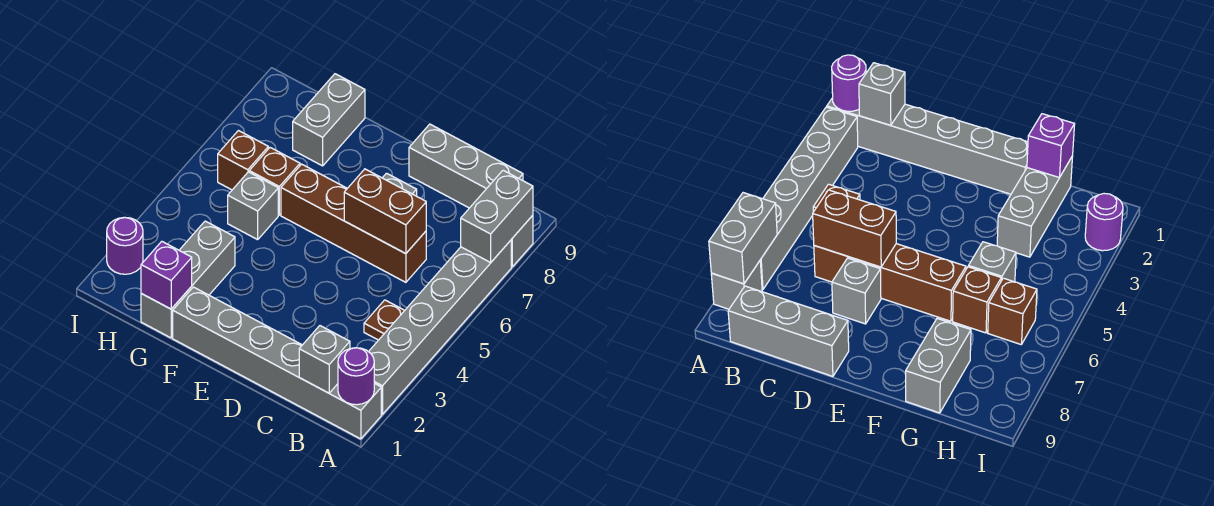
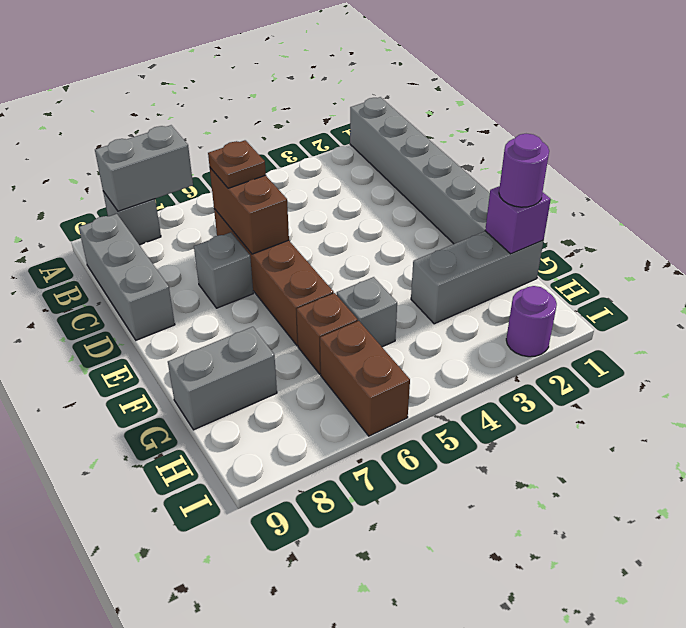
purple 1x1 round brick [338,348,374,405] -> purple 1x1 round brick moved to [499,134,549,207]
grey 1x6 brick [369,240,511,414] -> none
grey 1x1 brick [299,326,350,393] -> none
brown 1x1 plate [364,300,405,340] -> brown 1x1 plate moved to [208,140,266,188]
brown 1x1 brick [218,131,268,190] -> brown 1x2 brick [320,321,410,436]

